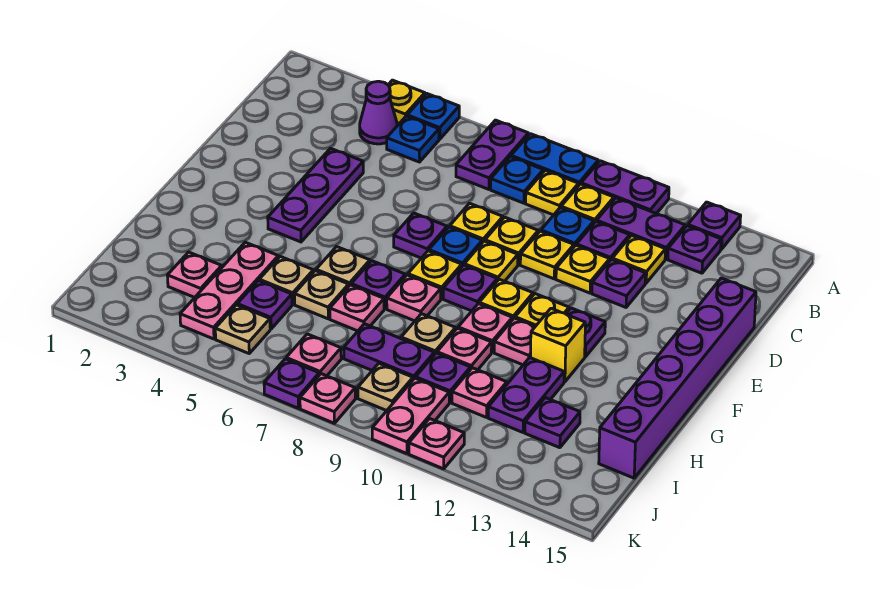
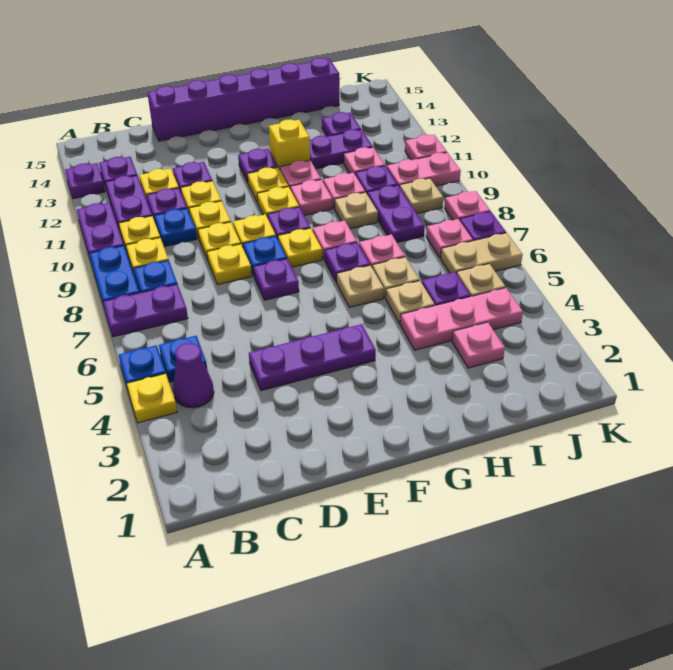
none -> tan 1x2 plate [441,233,523,274]

